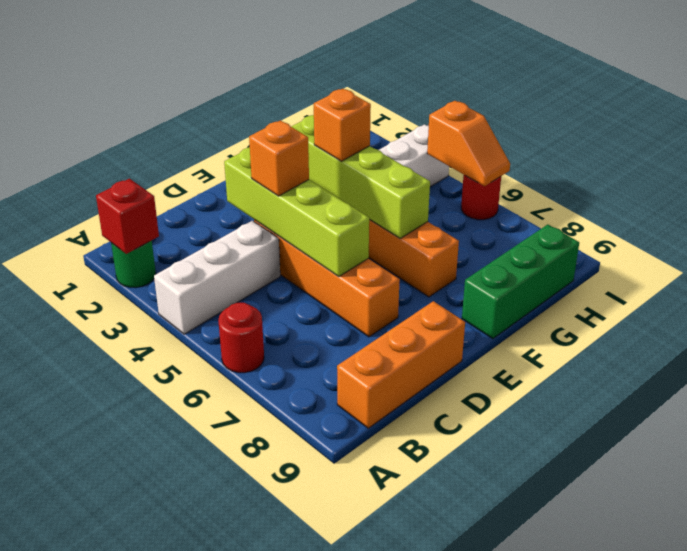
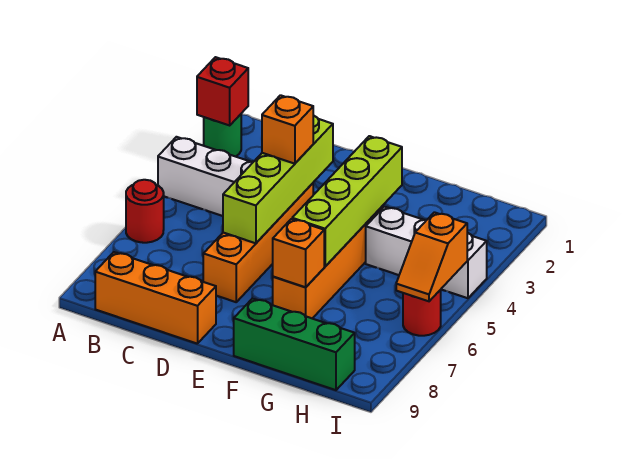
orange 1x1 brick [314,89,371,161] -> orange 1x1 brick moved to [273,219,324,287]

